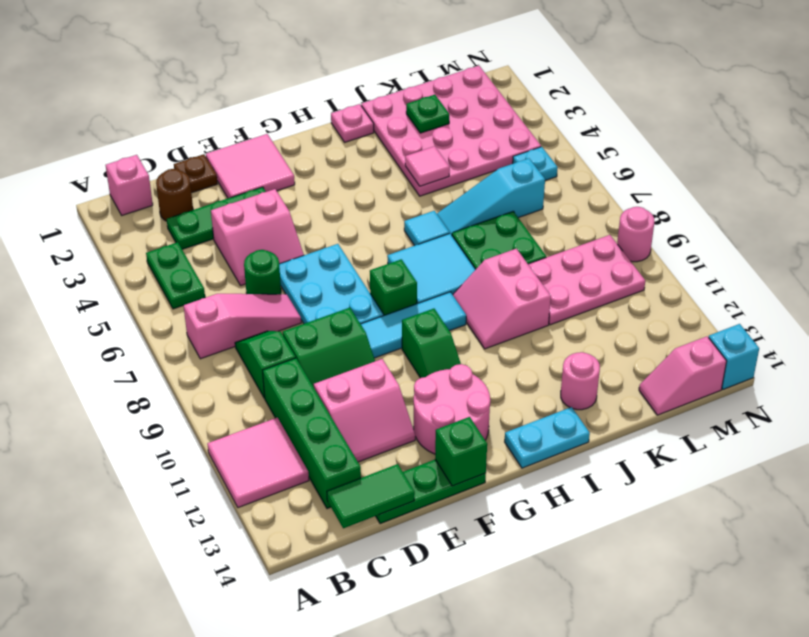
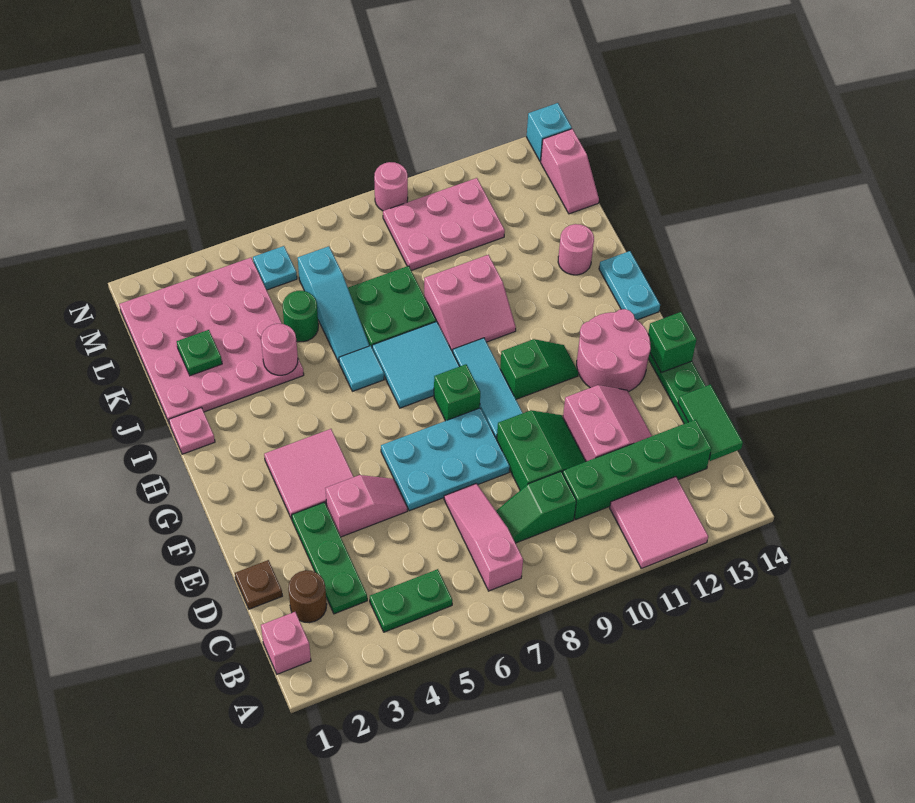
pink 2x2 slope [211,189,304,286] -> pink 1x2 slope [325,475,407,537]
green 1x1 round brick [244,250,281,294] -> green 1x1 round brick moved to [283,291,318,342]
pink 2x2 tile [206,134,295,198] -> pink 2x2 tile moved to [264,429,353,519]
pink 1x1 tile [405,146,450,186] -> pink 1x1 round brick [261,324,298,375]
pink 2x3 plate [528,235,645,325] -> pink 2x3 plate turned to [383,178,505,271]

